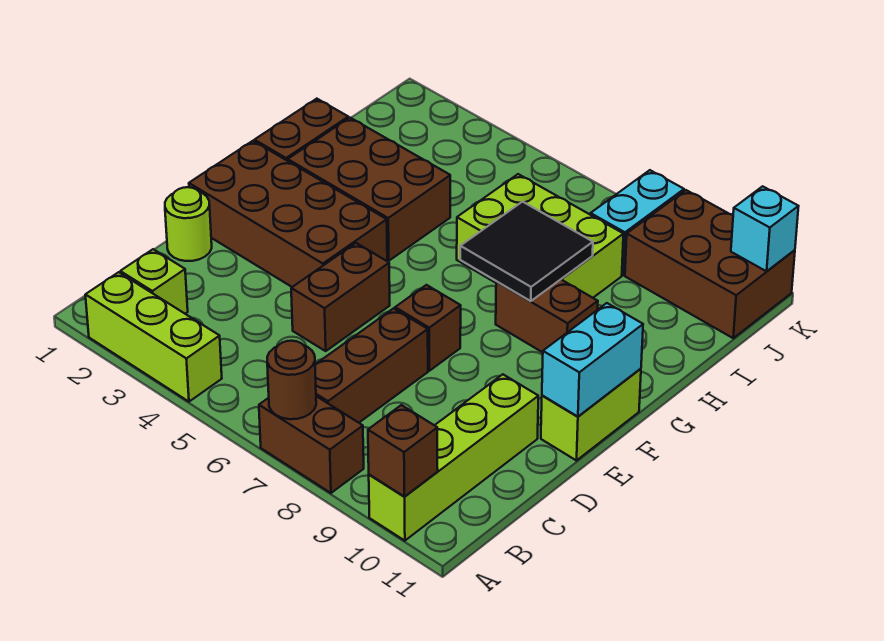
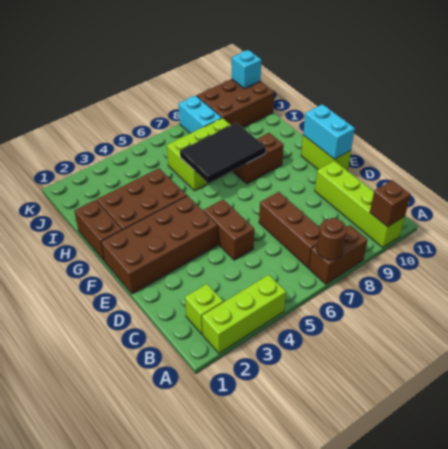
lime 1x1 round brick [165,187,212,261] -> none
brown 1x1 brick [395,285,461,371] -> none
black 2x2 tile [460,202,593,301] -> black 2x3 tile [180,123,266,183]

